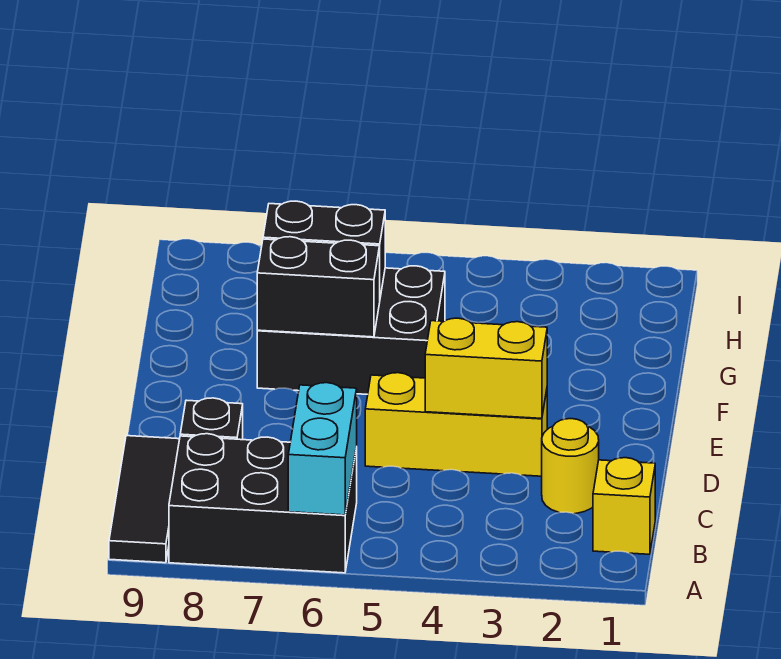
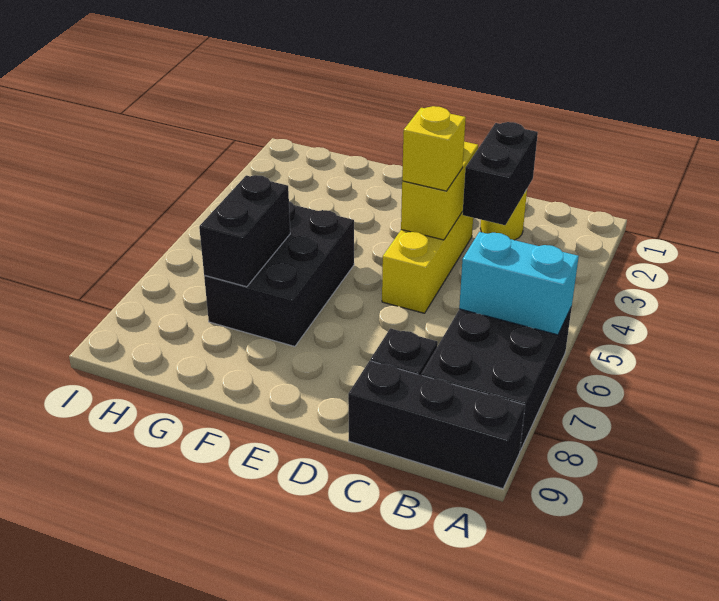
black 1x3 tile [109,436,180,563] -> black 1x3 brick [348,361,525,489]
yellow 1x1 brick [593,458,655,554] -> yellow 1x1 brick moved to [402,106,466,191]
black 1x2 brick [257,237,380,337] -> black 1x2 brick moved to [462,122,538,225]

